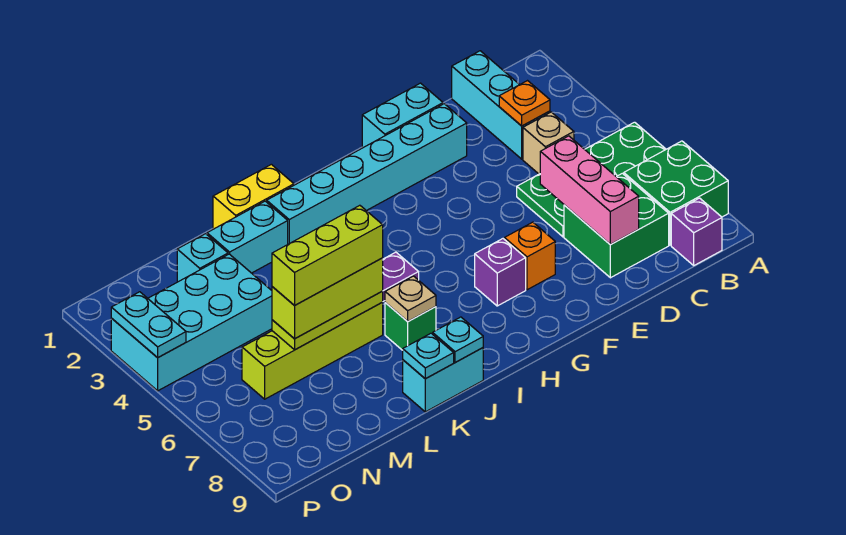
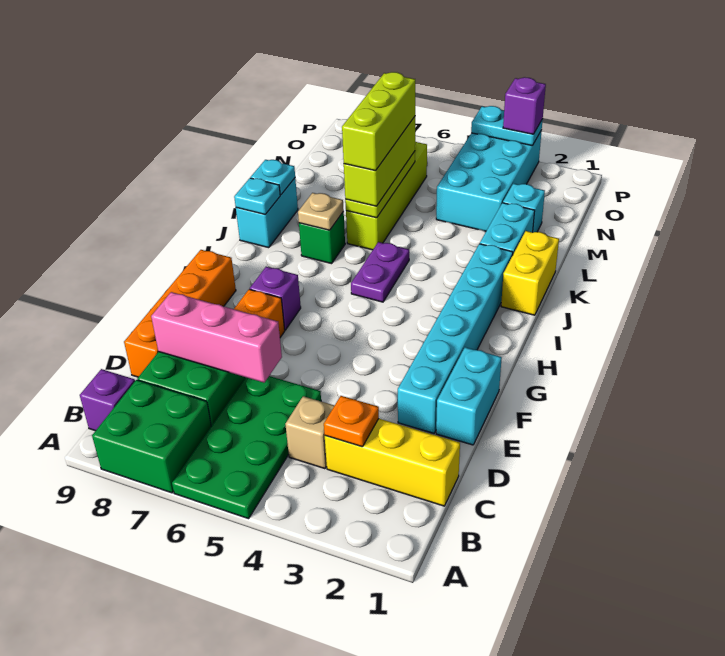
cyan 1x3 brick [452,51,550,159] -> yellow 1x3 brick [325,419,460,506]
none -> orange 1x4 brick [124,250,236,377]
none -> purple 1x1 brick [503,77,546,134]

